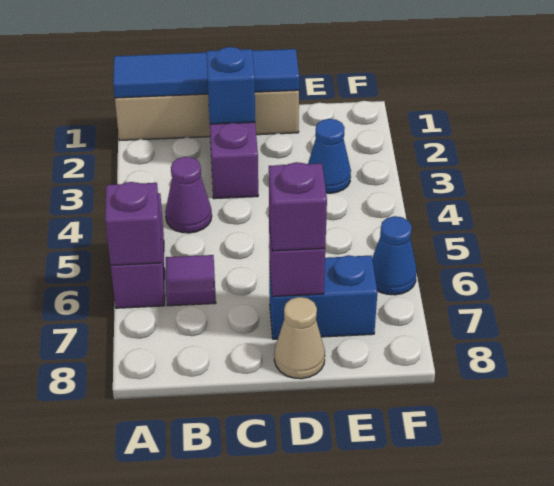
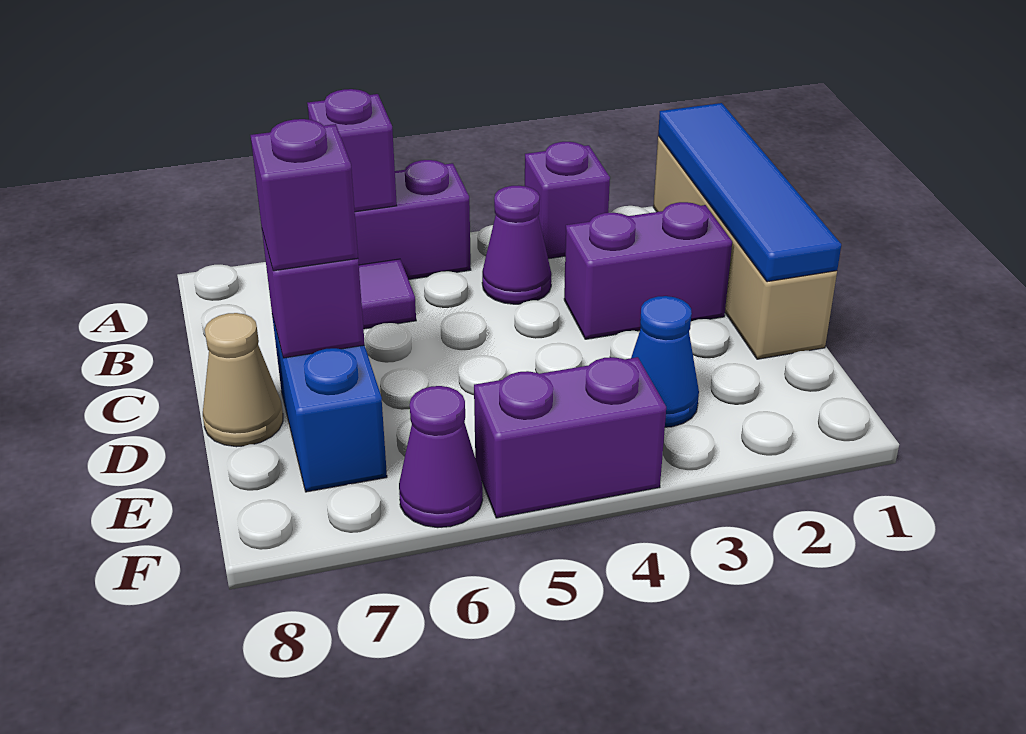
none -> purple 1x1 brick [525,142,610,259]
blue 1x1 brick [206,47,255,124] -> none
none -> purple 1x2 brick [474,357,666,518]
blue 1x1 cone [372,216,417,295] -> purple 1x1 cone [399,386,483,528]

